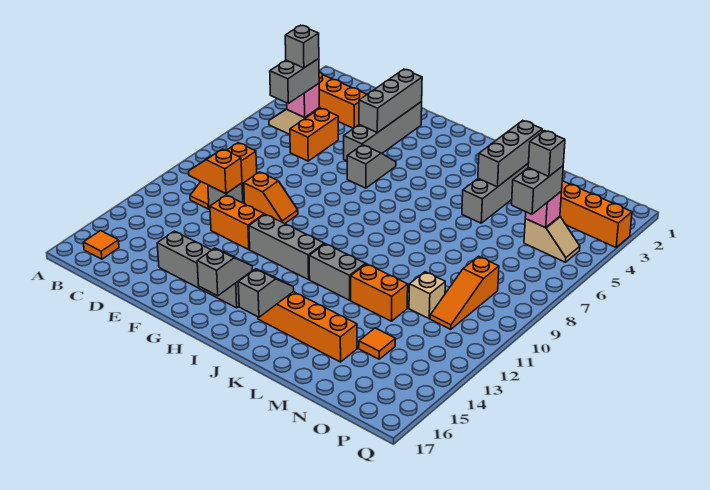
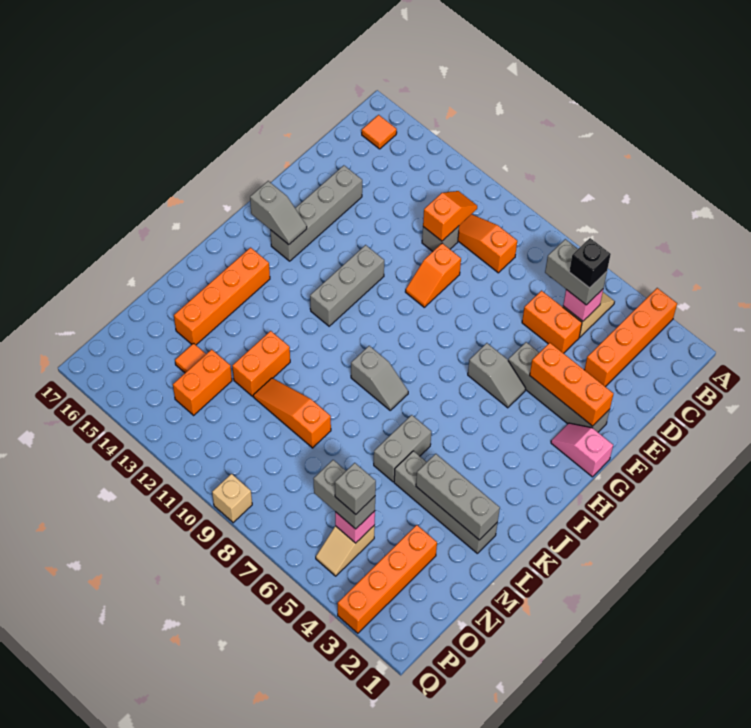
grey 1x1 brick [285,25,319,68] -> black 1x1 brick [569,238,611,288]
orange 1x2 brick [210,195,264,250] -> orange 1x2 brick moved to [173,349,232,415]
grey 1x3 brick [359,69,422,133] -> orange 1x3 brick [530,343,614,426]
none -> pink 1x2 slope [551,423,613,477]
grey 1x2 brick [309,244,365,300] -> grey 1x2 brick moved to [374,415,431,482]
grey 1x2 slope [238,269,294,317] -> grey 1x2 slope moved to [351,346,408,410]
tan 1x1 brick [409,272,445,318] -> tan 1x1 brick moved to [212,474,252,523]
orange 1x3 slope [430,256,499,329] -> orange 1x3 slope moved to [253,378,331,448]

